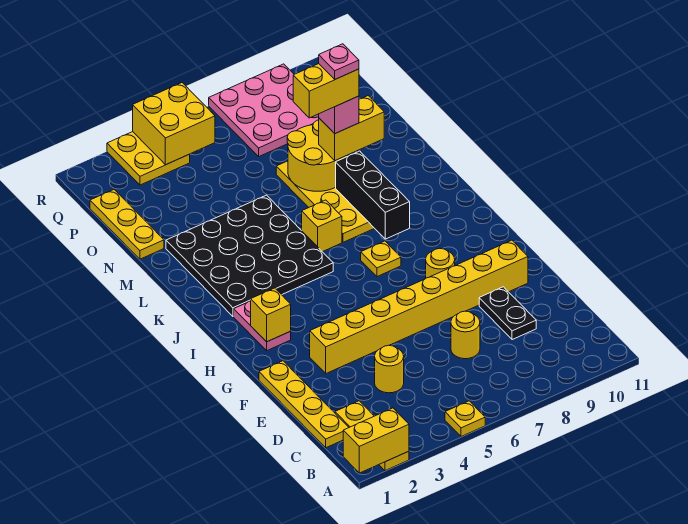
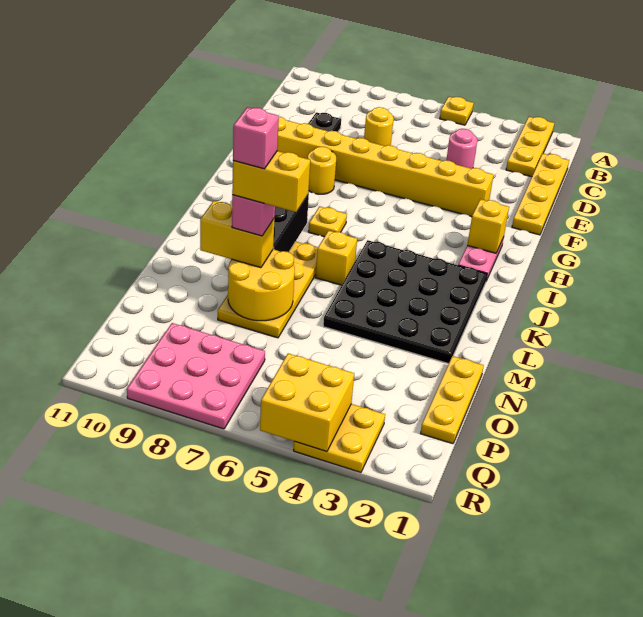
yellow 1x2 brick [343,408,409,473] -> none
yellow 1x1 round brick [375,345,404,393] -> pink 1x1 round brick [446,129,477,169]
pink 1x1 plate [319,44,359,79] -> pink 1x1 brick [233,107,279,169]

